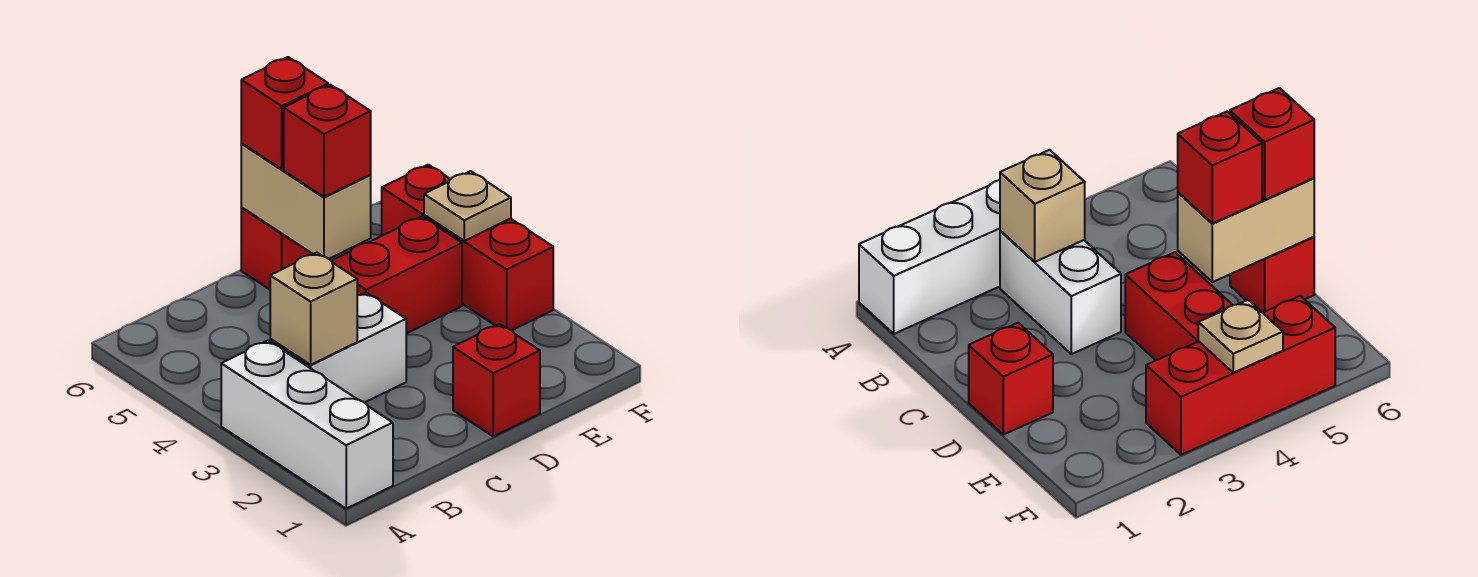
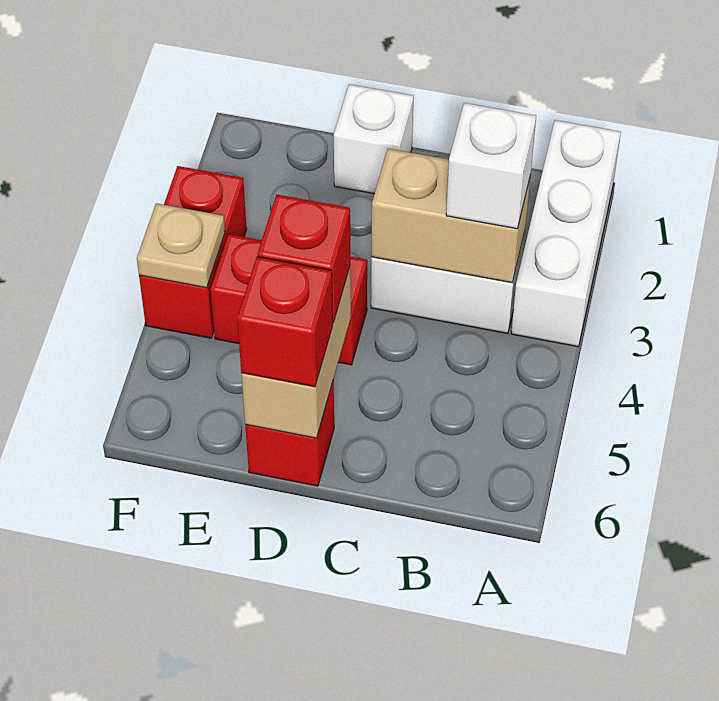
tan 1x1 brick [270,253,357,365] -> tan 1x2 brick [371,149,531,283]
none -> white 1x1 brick [446,103,536,229]
red 1x1 brick [453,324,540,436] -> white 1x1 brick [334,84,414,194]
red 1x3 brick [382,165,553,330] -> red 1x2 brick [139,166,247,338]

